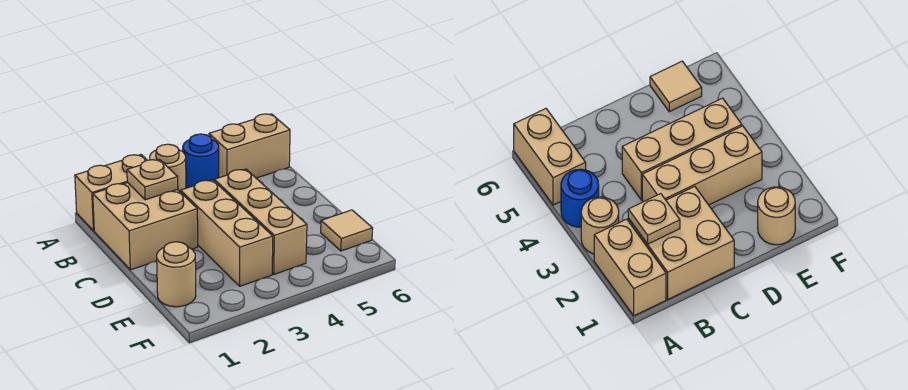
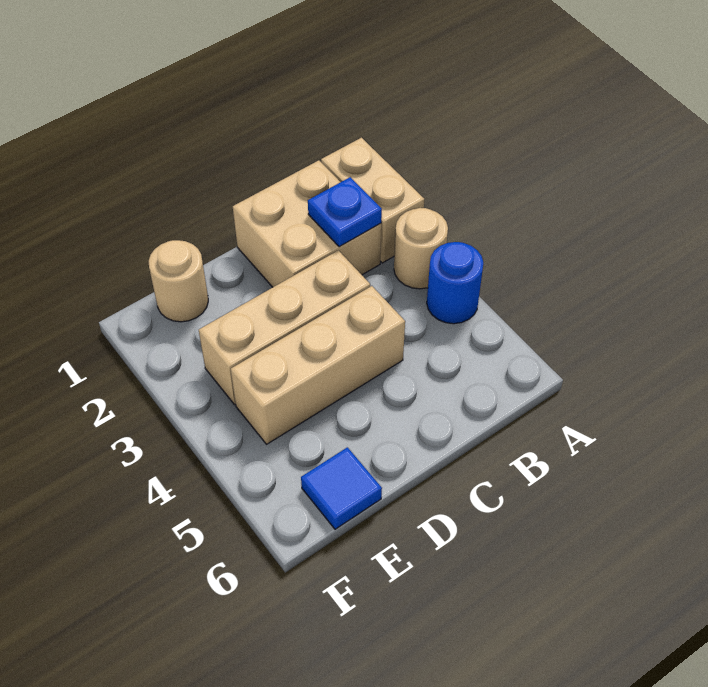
tan 1x2 brick [209,114,290,178] -> none
tan 1x1 plate [127,159,178,200] -> blue 1x1 plate [308,177,382,247]
tan 1x1 tile [321,210,373,251] -> blue 1x1 tile [301,447,382,529]

